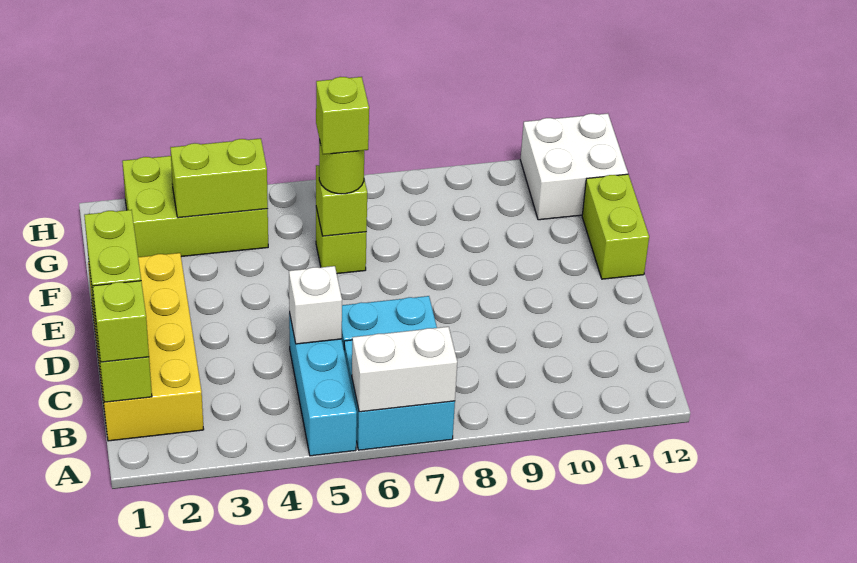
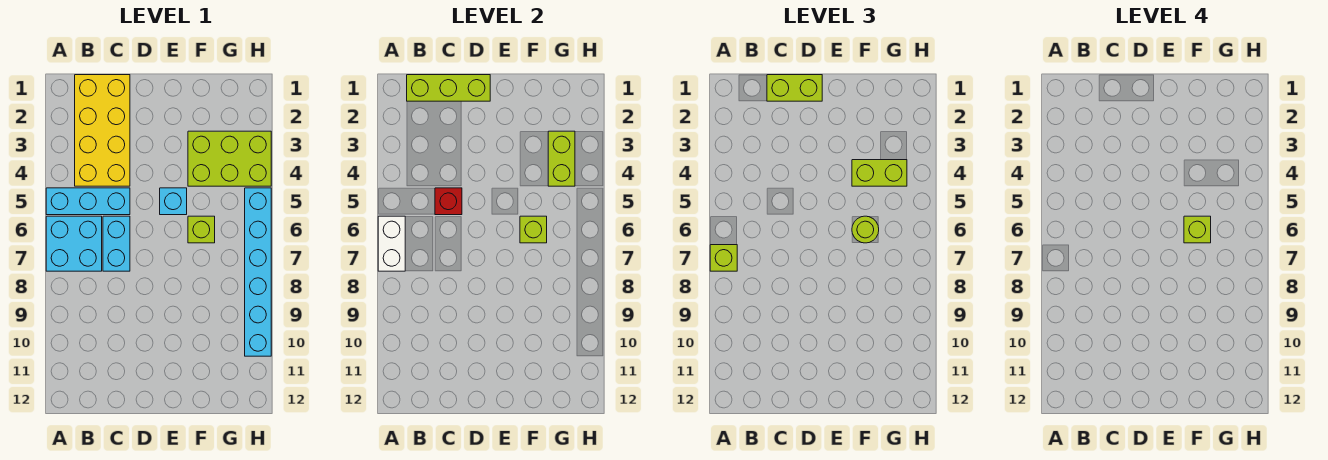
yellow 2x4 brick [88,253,204,441] -> yellow 2x4 brick turned to [75,75,130,186]
lime 1x1 brick [93,281,149,362] -> lime 1x1 brick moved to [710,245,737,271]
white 1x1 brick [289,266,342,344] -> red 1x1 brick [435,188,462,215]
none -> cyan 1x1 brick [160,188,187,215]
lime 1x2 brick [582,174,649,279] -> lime 1x2 brick moved to [852,160,907,186]
lime 2x3 brick [122,156,268,257] -> lime 2x3 brick turned to [188,131,271,186]
white 2x2 brick [520,114,628,220] -> none
none -> cyan 1x6 brick [245,188,271,356]

